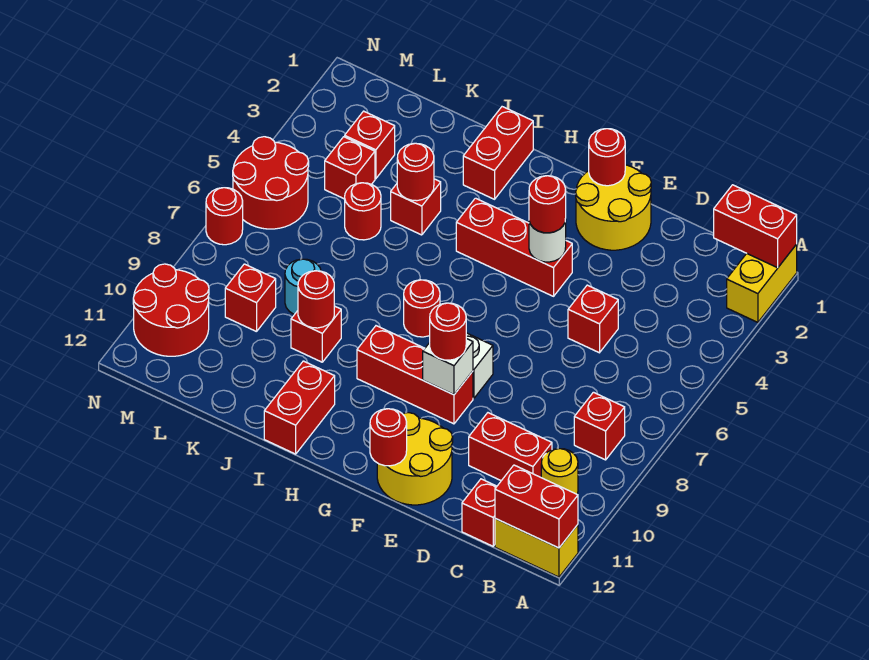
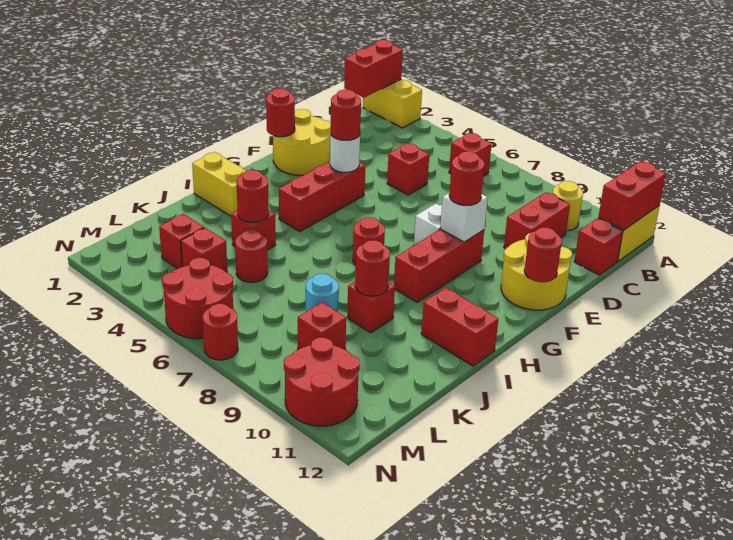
red 1x1 brick [574,392,625,460] -> red 1x1 brick moved to [449,133,492,176]
red 1x2 brick [463,107,533,199] -> yellow 1x2 brick [192,152,246,216]

